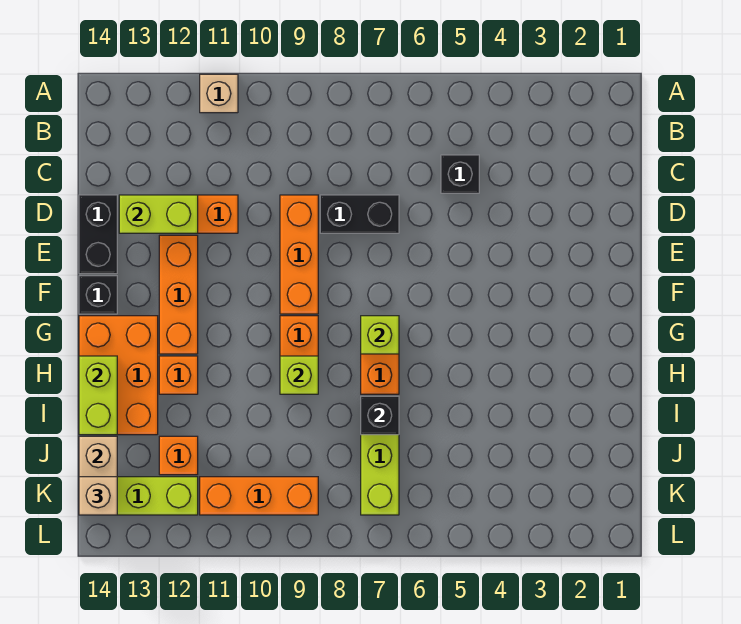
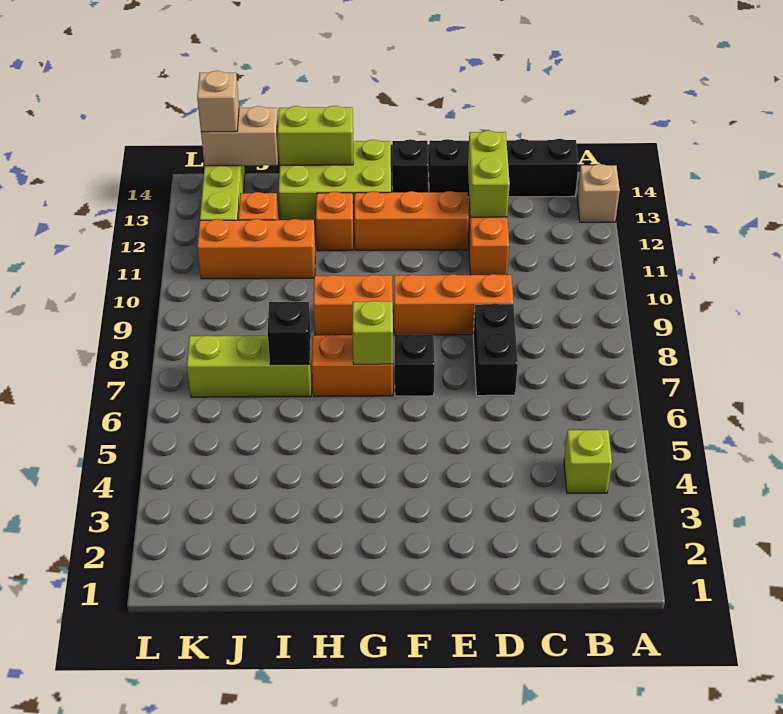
tan 1x1 brick [200,74,238,113] -> tan 1x1 brick moved to [577,164,620,222]
black 1x1 brick [441,155,479,193] -> black 1x1 brick moved to [395,334,435,396]
black 1x2 brick [79,195,117,274] -> black 1x4 brick [428,139,579,197]
orange 2x3 brick [79,316,158,435] -> lime 2x3 brick [279,140,391,224]
lime 1x1 brick [280,356,318,394] -> lime 1x1 brick moved to [564,430,612,493]
orange 1x3 brick [200,477,318,515] -> orange 1x3 brick turned to [197,219,315,279]

